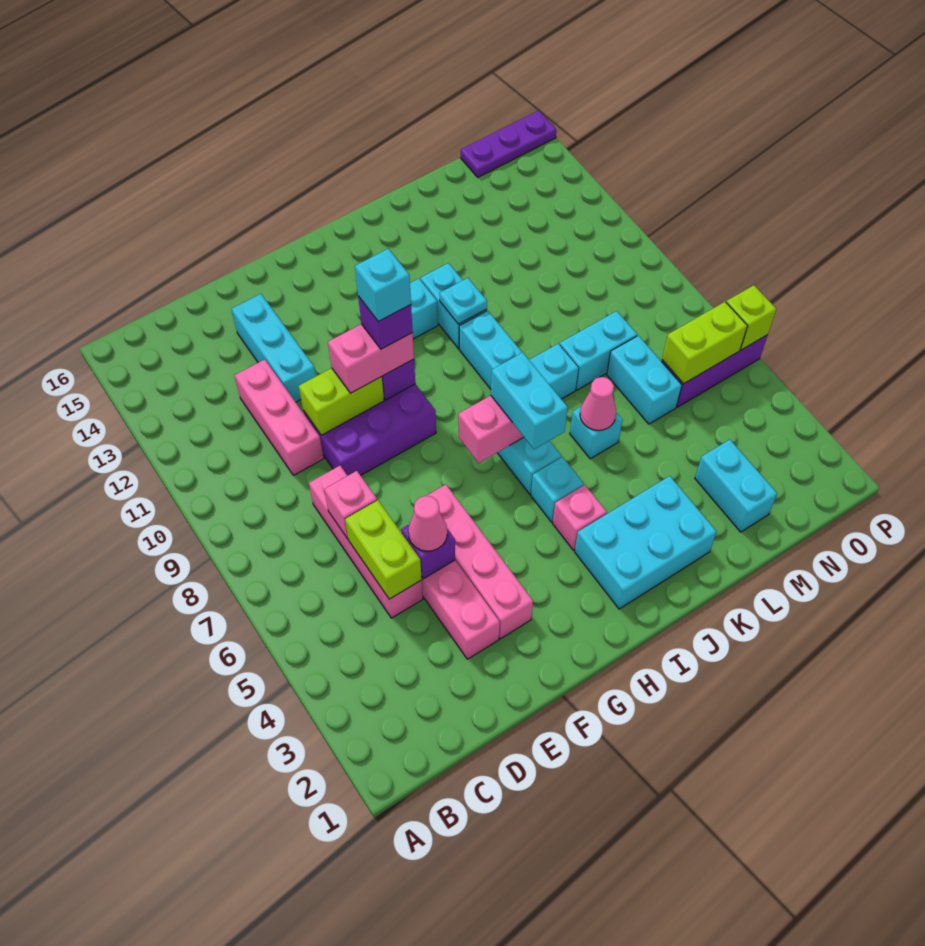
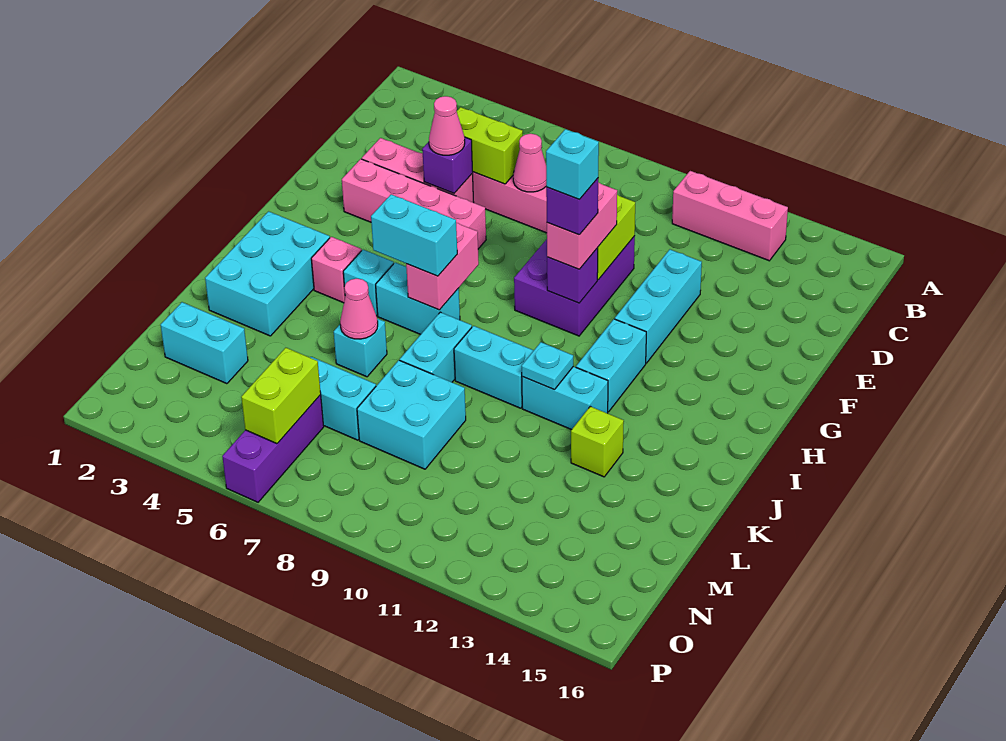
pink 1x1 brick [324,471,377,539] -> pink 1x1 cone [513,134,546,192]
pink 1x3 brick [234,359,324,476] -> pink 1x3 brick moved to [672,171,788,261]
cyan 1x3 brick [232,294,316,402] -> cyan 1x3 brick turned to [615,250,702,363]
cyan 1x2 brick [560,311,637,390] -> cyan 2x2 brick [357,360,466,469]
purple 1x3 plate [461,111,556,177] -> none
lime 1x1 brick [726,285,776,350] -> lime 1x1 brick moved to [571,406,624,477]

